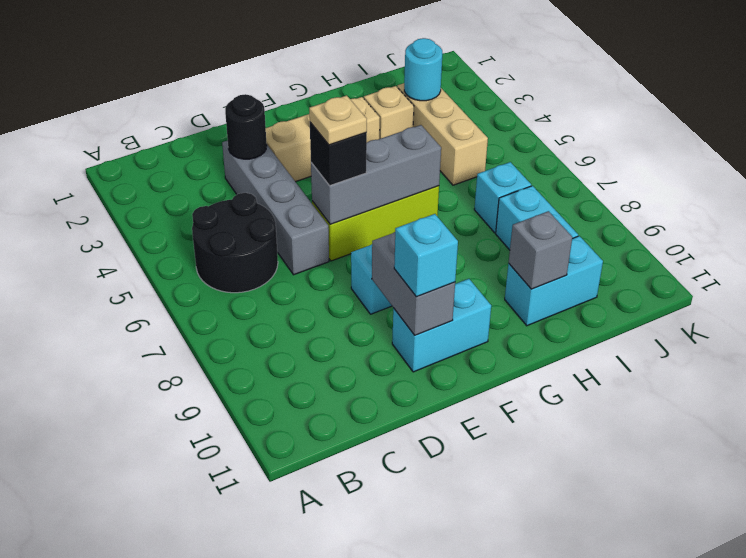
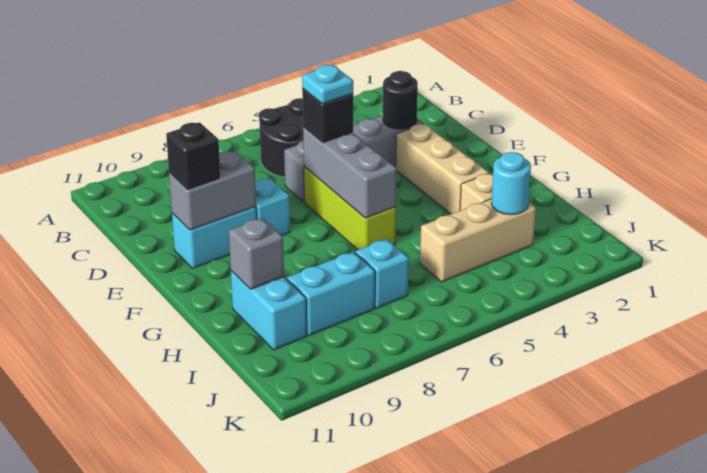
tan 1x1 plate [309,95,367,145] -> cyan 1x1 plate [302,65,353,104]
cyan 1x2 brick [392,279,491,372] -> cyan 1x2 brick turned to [172,207,257,268]
cyan 1x1 brick [394,214,458,297] -> black 1x1 brick [166,122,221,191]

